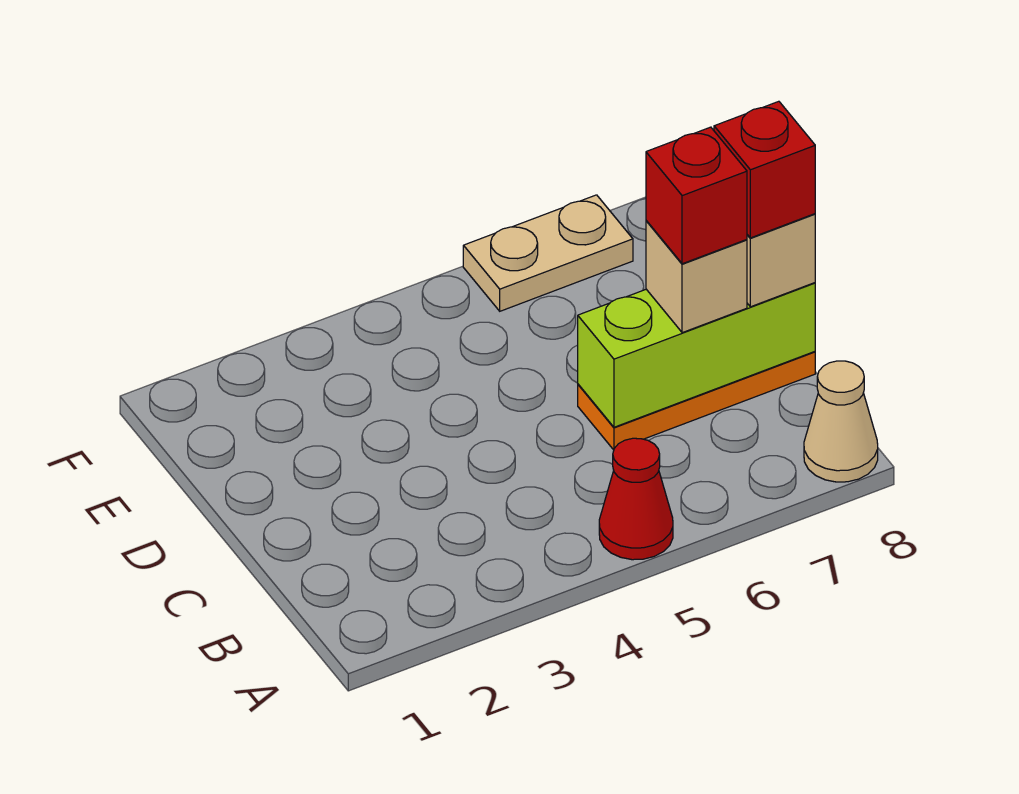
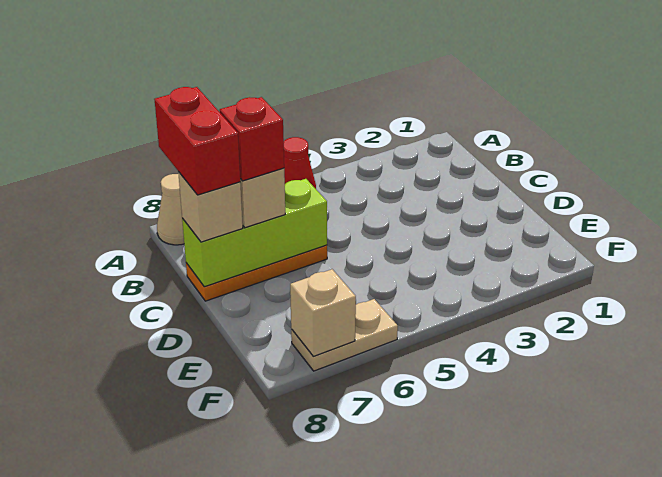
red 1x1 brick [714,101,815,238] -> red 1x2 brick [154,87,240,195]
none -> tan 1x1 brick [290,269,356,356]

